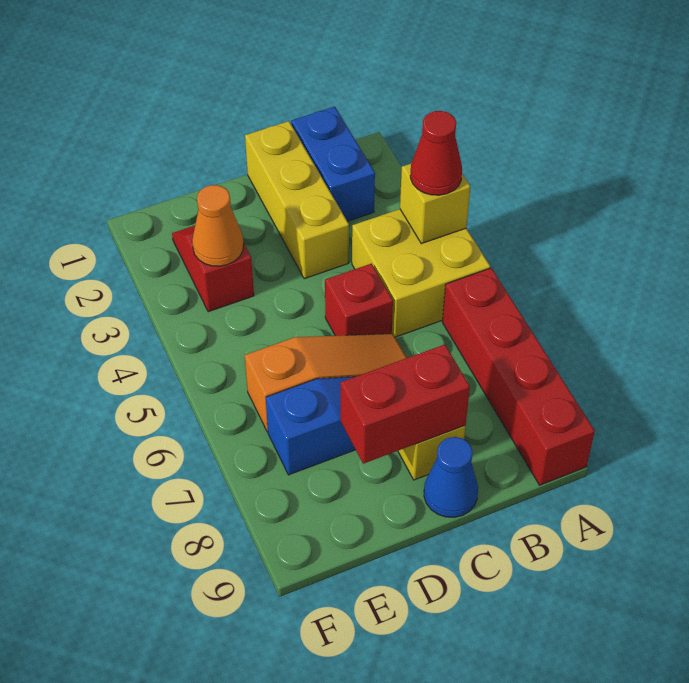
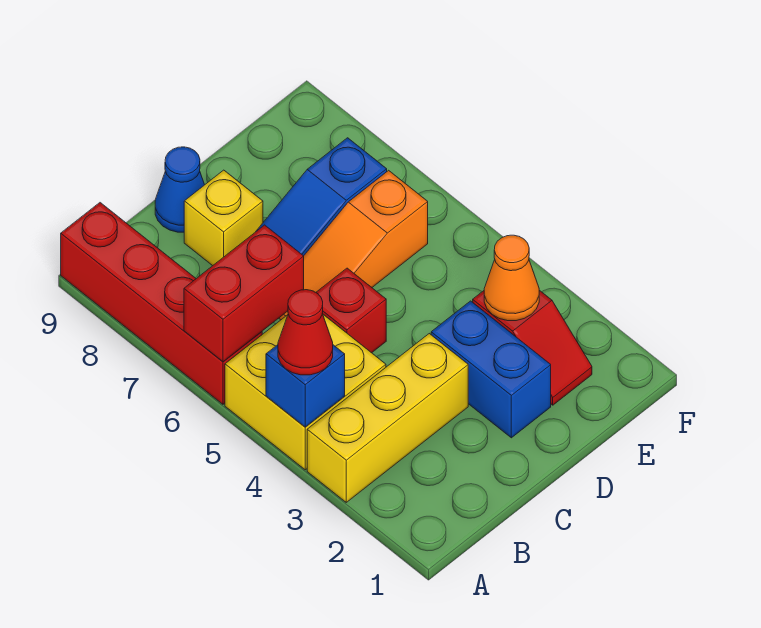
yellow 1x1 brick [400,164,470,244] -> blue 1x1 brick [266,345,345,427]
blue 1x2 brick [291,107,375,221] -> blue 1x2 brick moved to [431,301,551,438]
yellow 1x3 brick [245,121,349,279] -> yellow 1x3 brick turned to [307,334,468,502]
red 1x2 brick [340,345,470,464] -> red 1x2 brick moved to [184,225,304,362]

